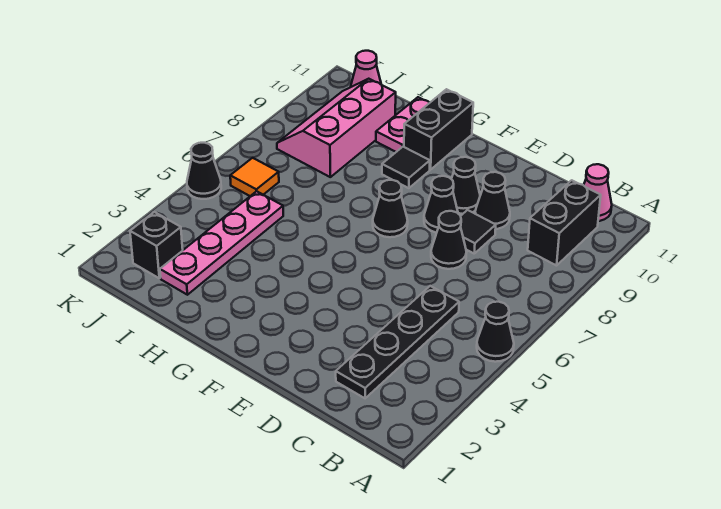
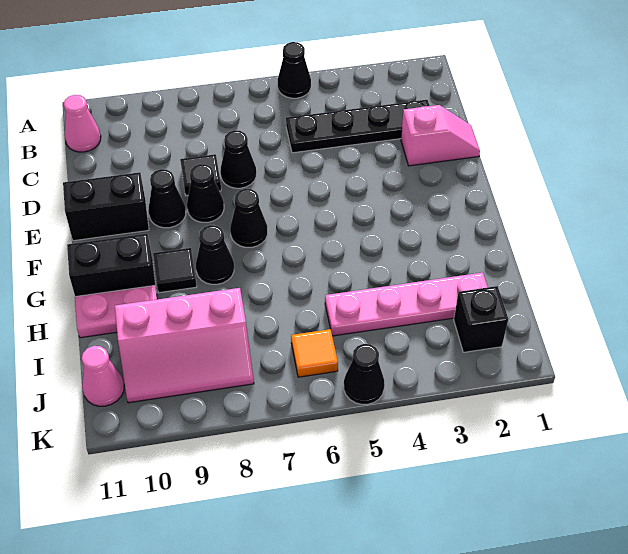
black 1x2 brick [528,180,601,266] -> black 1x2 brick moved to [63,172,149,241]
none -> pink 1x2 slope [401,105,480,166]
black 1x1 cone [475,172,510,229] -> black 1x1 cone moved to [196,225,234,284]

